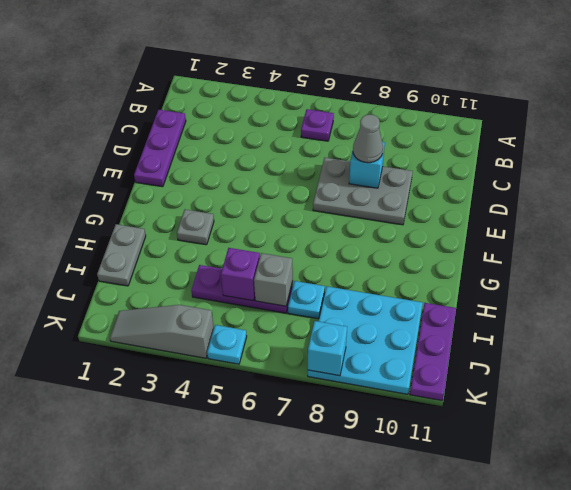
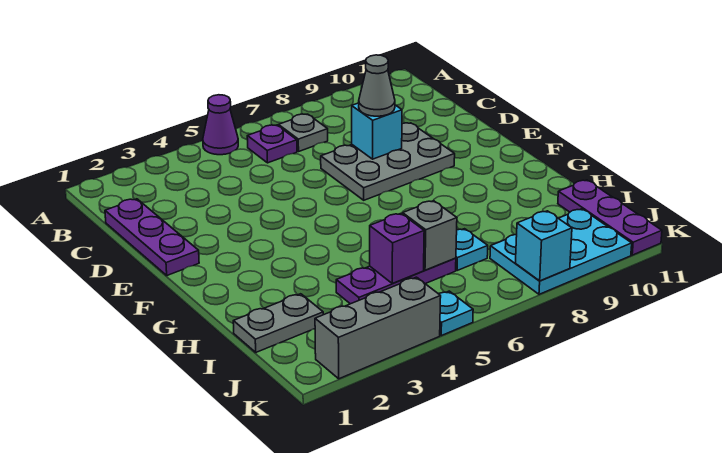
none -> purple 1x1 cone [203,95,238,155]
grey 1x1 plate [177,209,214,245] -> grey 1x1 plate moved to [278,114,328,151]
grey 1x2 plate [97,224,146,286] -> grey 1x2 plate turned to [233,294,323,352]
cyan 3x3 plate [308,286,423,394] -> cyan 2x3 plate [490,209,632,294]
grey 1x3 slope [110,305,214,358] -> grey 1x3 brick [315,277,441,379]

